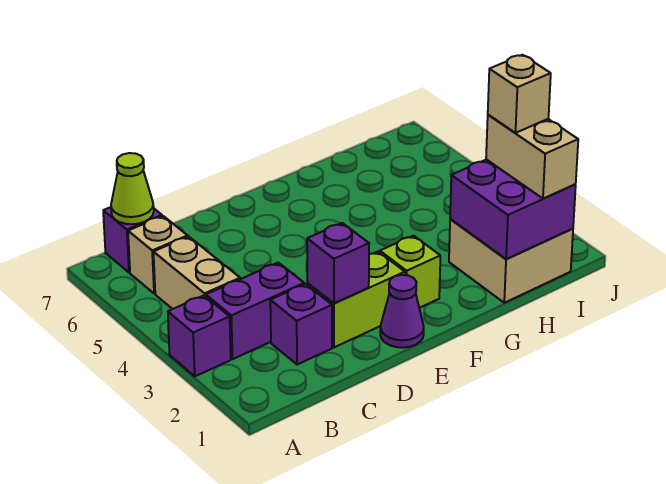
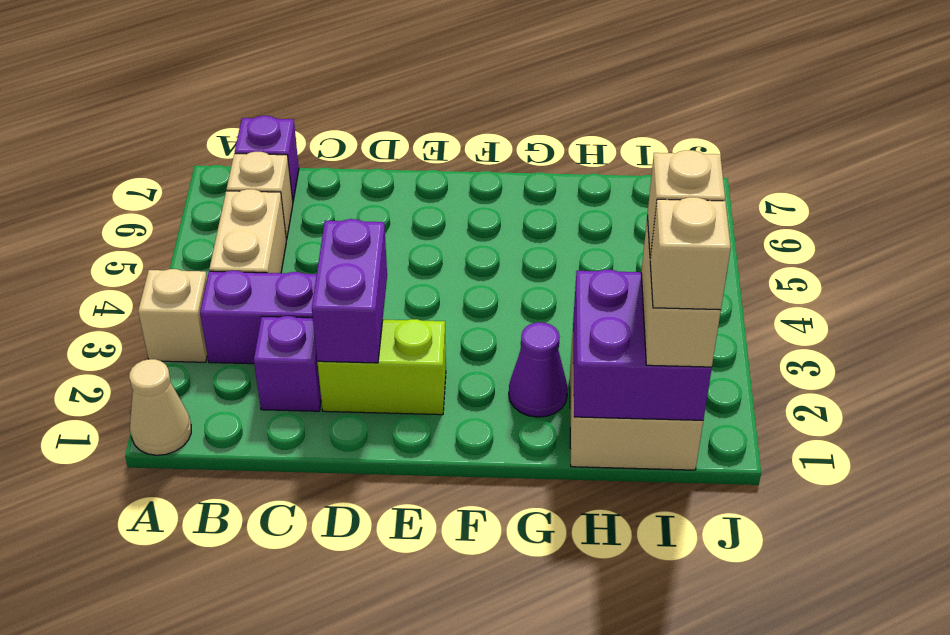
none -> tan 1x1 cone [129,359,191,455]
purple 1x1 brick [168,296,231,376] -> tan 1x1 brick [138,269,207,362]
lime 1x1 cone [111,153,154,224] -> none
purple 1x1 brick [307,223,369,303] -> purple 1x2 brick [312,219,387,363]
purple 1x1 cone [380,275,424,348] -> purple 1x1 cone moved to [509,322,568,417]
lime 1x1 brick [380,236,440,308] -> none
none -> tan 1x1 brick [650,197,731,310]

